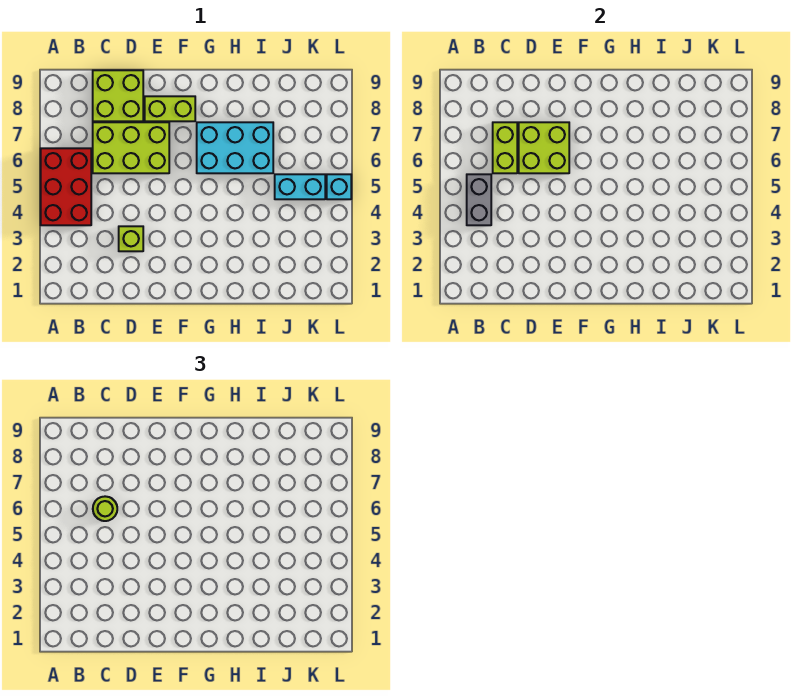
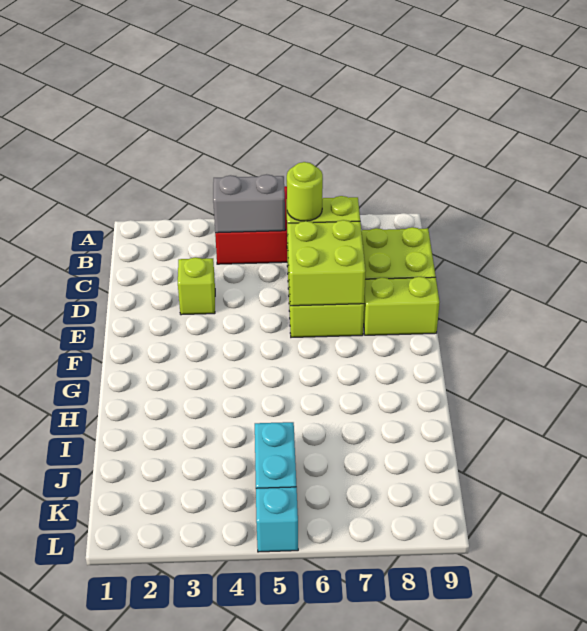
lime 1x2 brick [145,96,195,121] -> lime 1x2 brick turned to [363,277,440,335]
cyan 2x3 brick [197,122,273,173] -> none

